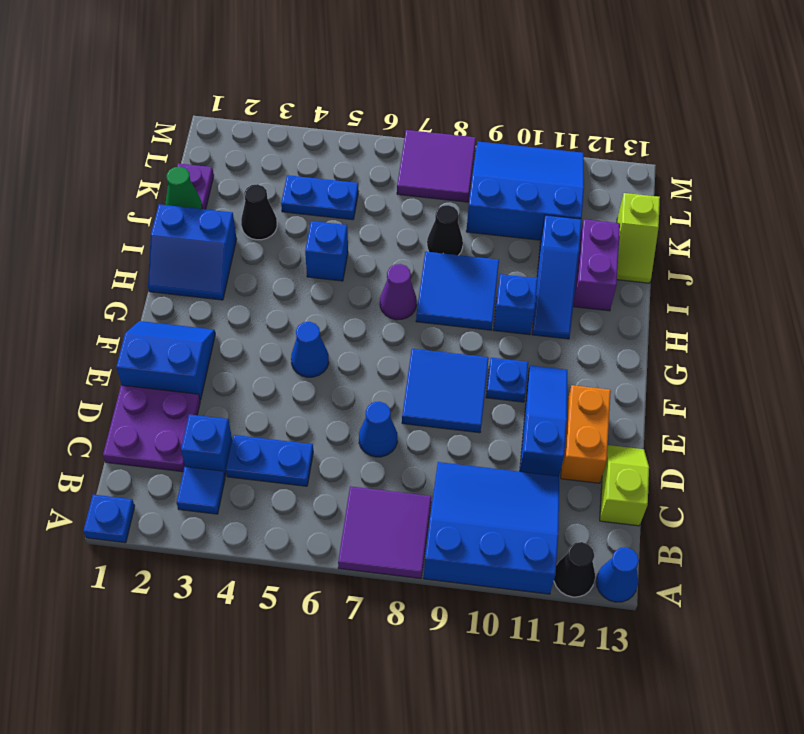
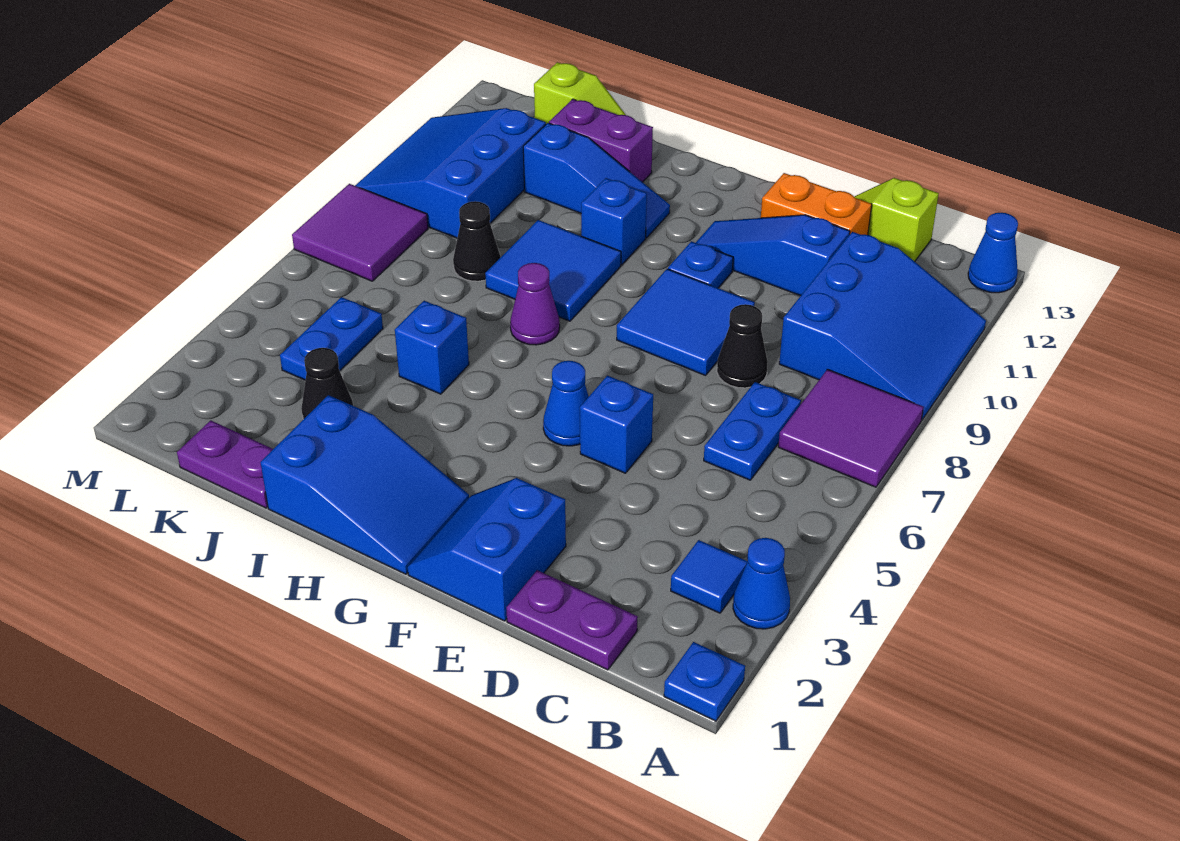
blue 3x3 slope [424,462,559,594] -> blue 3x3 slope turned to [779,232,986,420]
black 1x1 cone [554,542,595,597] -> black 1x1 cone moved to [717,304,768,388]
purple 2x2 plate [103,385,200,472] -> purple 1x2 plate [506,570,638,670]
blue 1x1 brick [181,414,232,476] -> blue 1x1 brick moved to [580,376,653,473]
blue 1x2 plate [226,435,313,486] -> blue 1x2 plate moved to [704,382,801,480]
blue 1x1 cone [359,402,397,457] -> blue 1x1 cone moved to [733,538,790,629]
blue 2x2 slope [148,204,237,300] -> blue 2x3 slope [260,395,469,574]
green 1x1 cone [166,167,202,209] -> none

